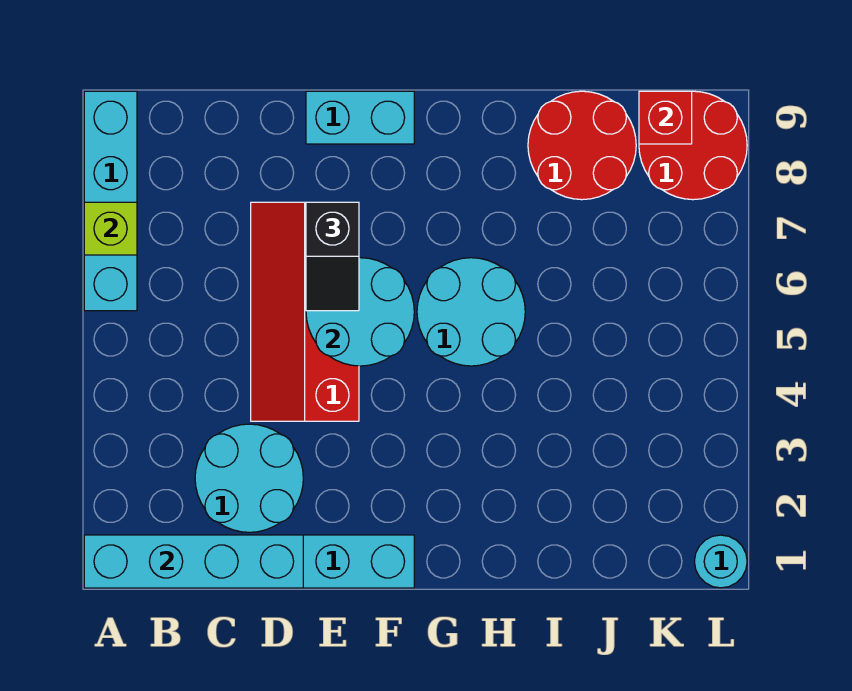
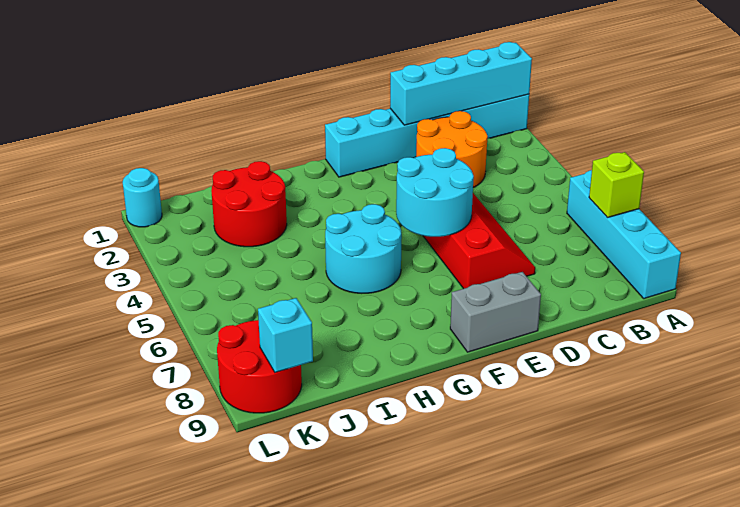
cyan 2x2 round brick [195,424,303,532] -> orange 2x2 round brick [416,111,488,188]
black 1x2 slope [306,202,359,311] -> none
cyan 1x2 brick [306,91,414,144] -> grey 1x2 brick [450,272,541,352]
red 2x2 round brick [528,91,636,200] -> red 2x2 round brick moved to [211,161,287,247]
red 1x1 brick [639,91,692,144] -> cyan 1x1 brick [258,298,313,373]

